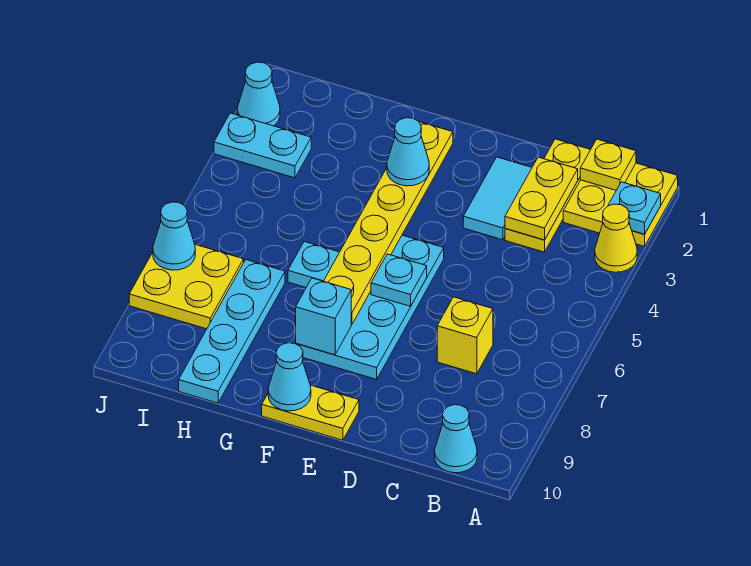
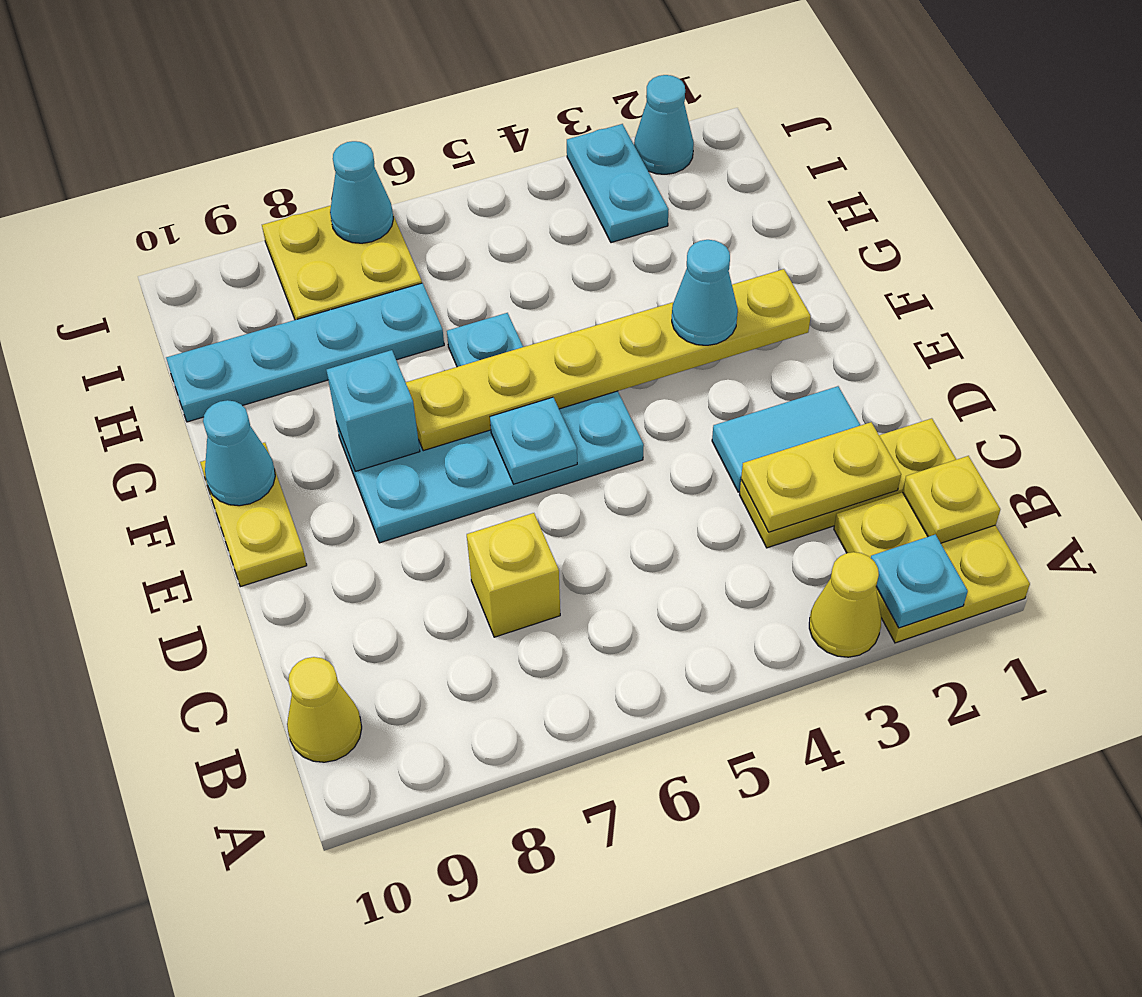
cyan 1x1 cone [435,405,477,473] -> yellow 1x1 cone [287,657,362,762]

